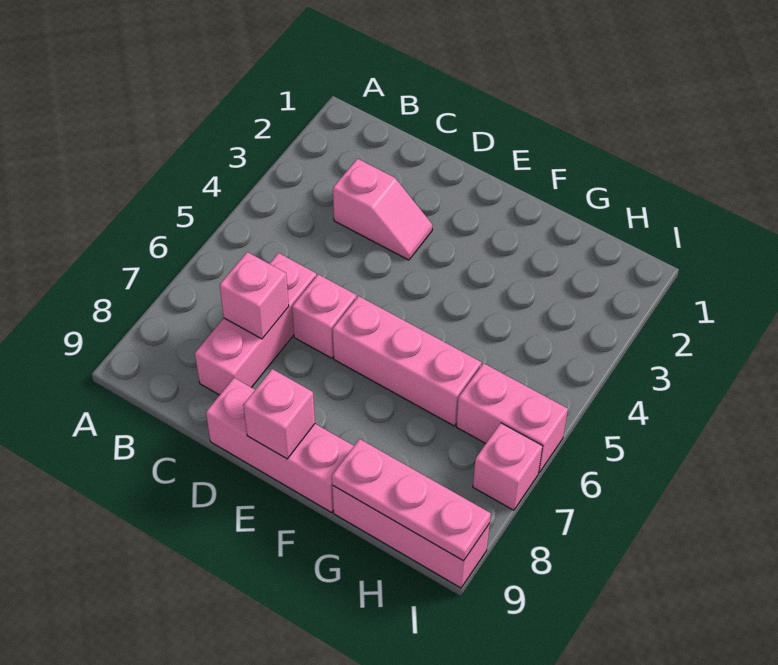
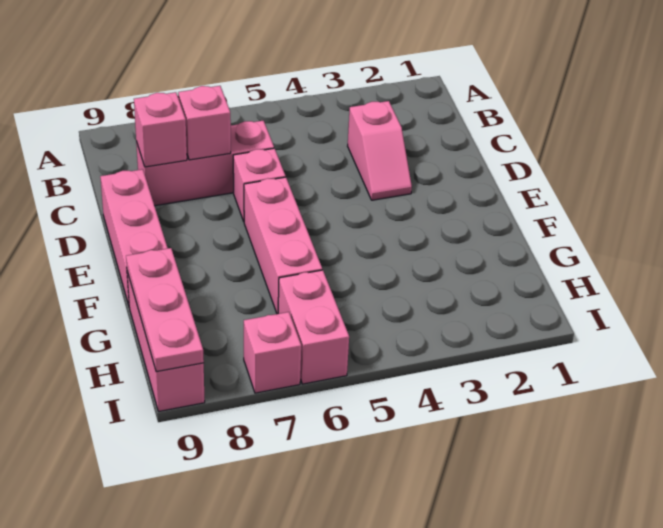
pink 1x1 brick [243,369,315,459] -> pink 1x1 brick moved to [134,92,187,167]

